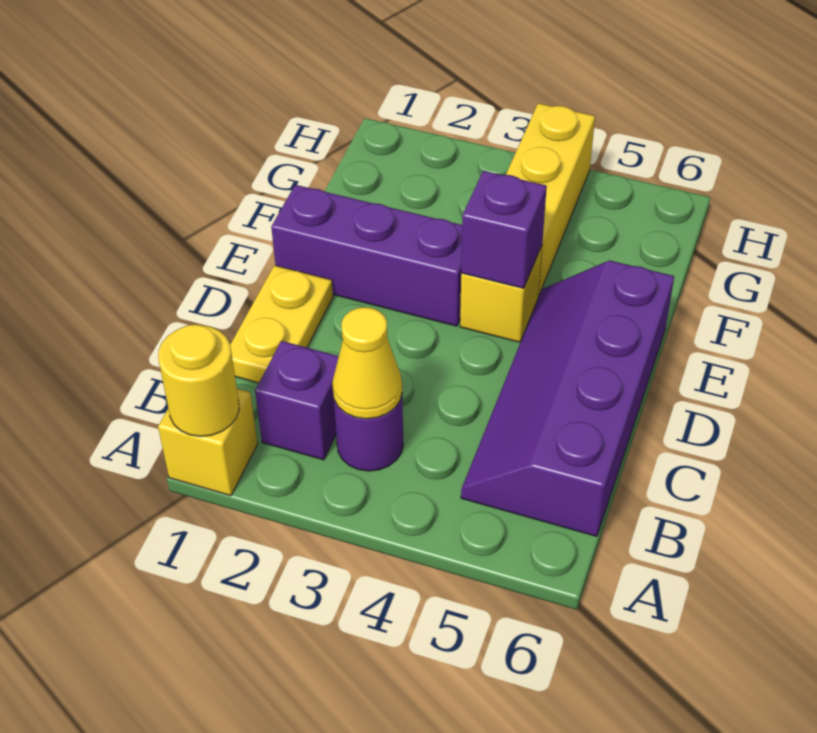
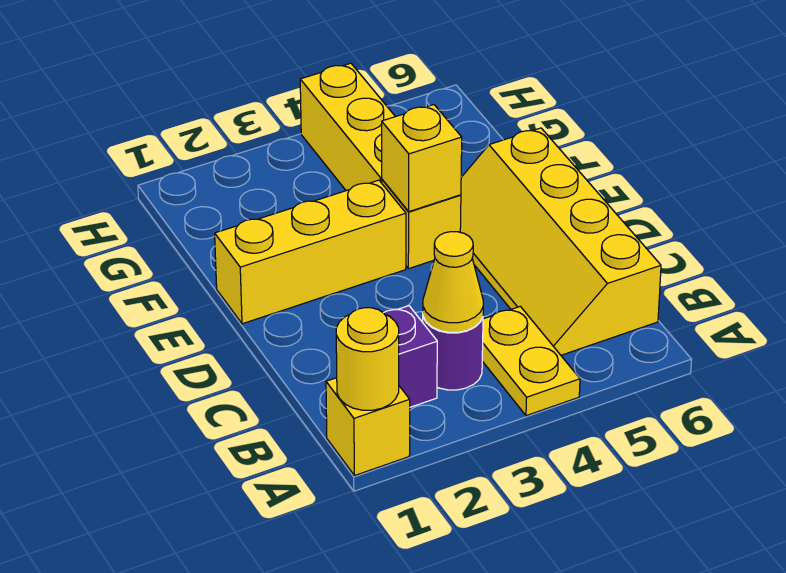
purple 2x4 slope [461,261,674,536] -> yellow 2x4 slope [460,128,661,355]
yellow 1x2 plate [230,265,333,383] -> yellow 1x2 plate moved to [482,306,580,416]
purple 1x3 brick [271,185,462,326] -> yellow 1x3 brick [215,180,406,324]
purple 1x1 brick [461,171,547,288] -> yellow 1x1 brick [382,105,462,212]

